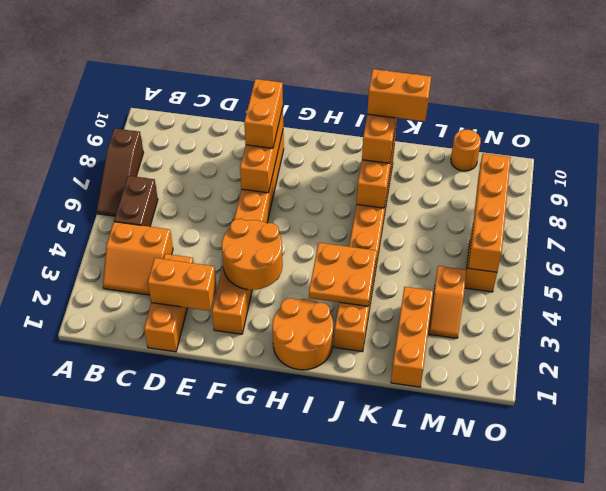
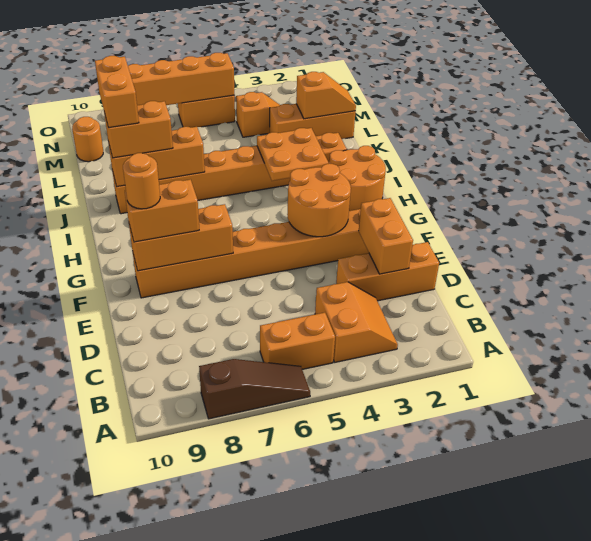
brown 1x2 brick [114,176,158,227] -> orange 1x2 brick [260,313,335,369]
none -> orange 1x1 round brick [123,153,160,209]
none -> orange 1x2 slope [296,72,356,119]

